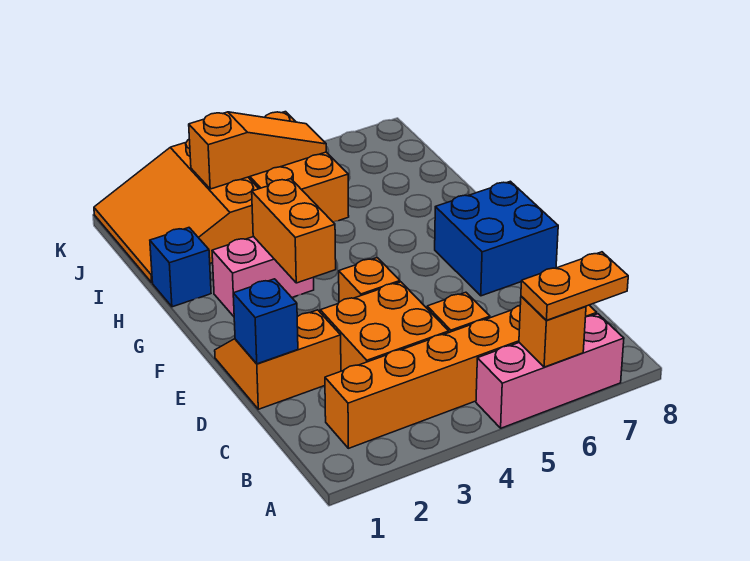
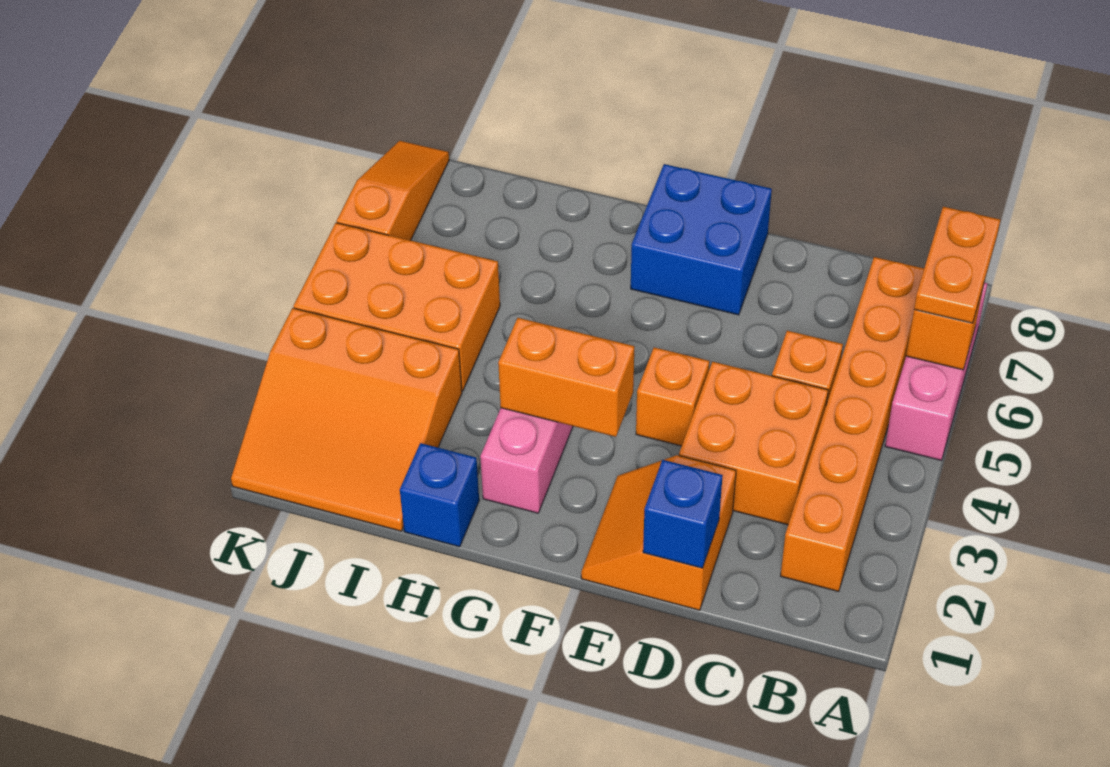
orange 1x3 slope [189,112,326,189] -> orange 1x3 slope moved to [337,141,449,240]

